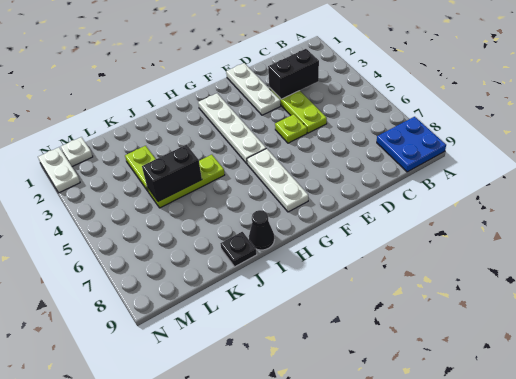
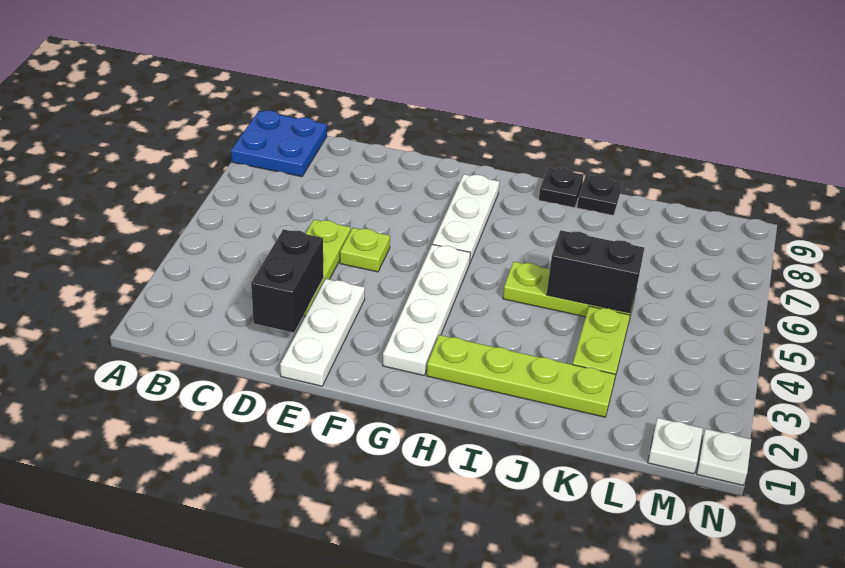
black 1x2 brick [268,49,319,99] -> black 1x2 brick turned to [251,229,324,332]
none -> lime 1x4 plate [427,335,615,417]
black 1x1 cone [249,210,274,250] -> black 1x1 plate [539,168,584,208]
white 1x2 plate [38,147,80,193] -> white 1x1 plate [697,429,751,485]

